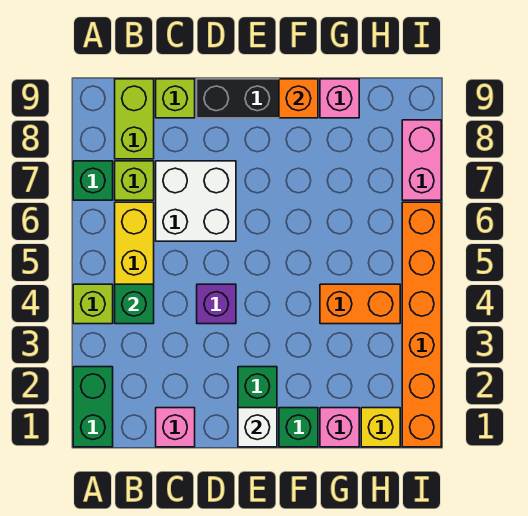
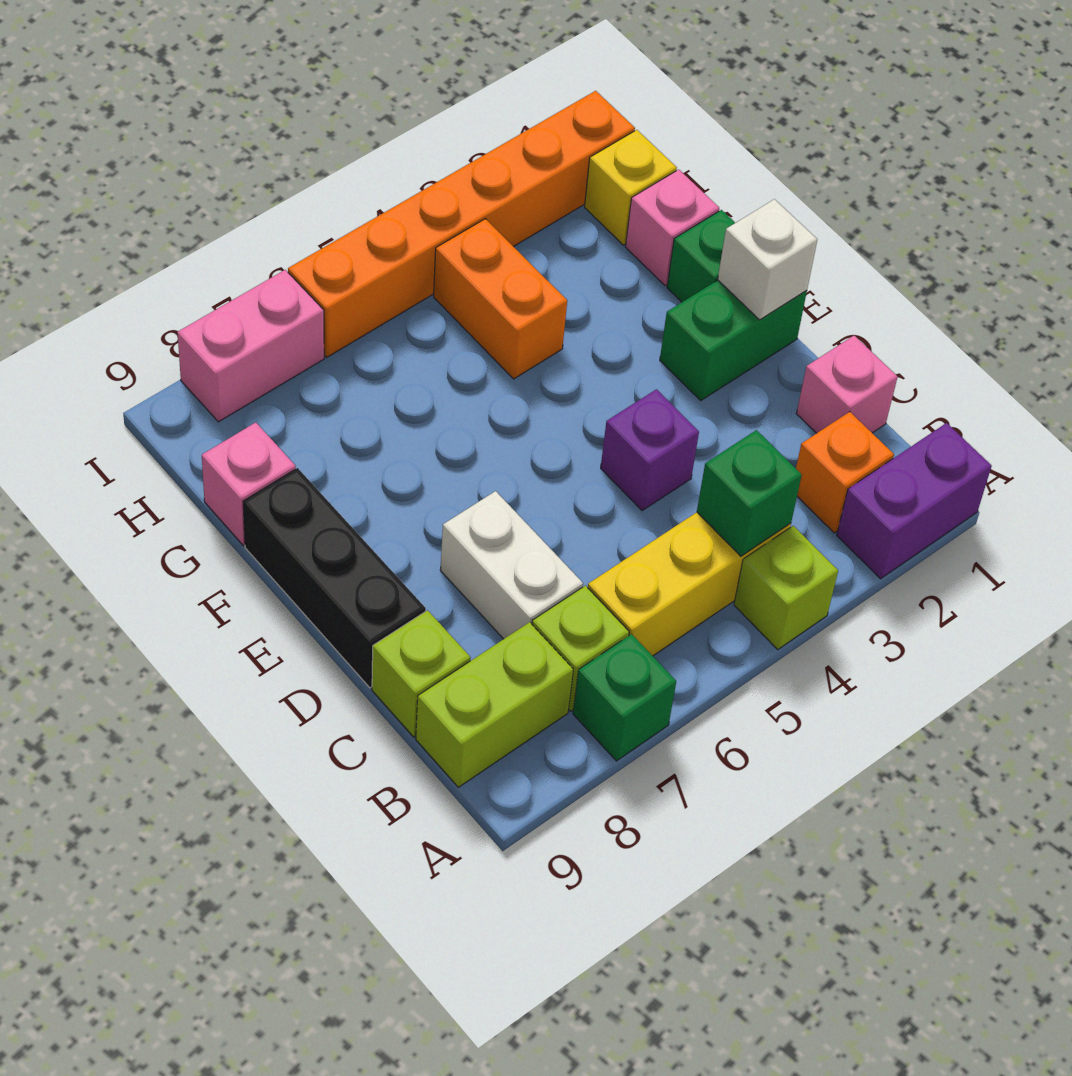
green 1x2 brick [73,367,113,447] -> purple 1x2 brick [837,423,992,579]
white 2x2 brick [156,161,236,241] -> white 1x2 brick [440,491,583,639]
orange 1x1 brick [279,79,318,118] -> orange 1x1 brick moved to [796,412,894,533]

